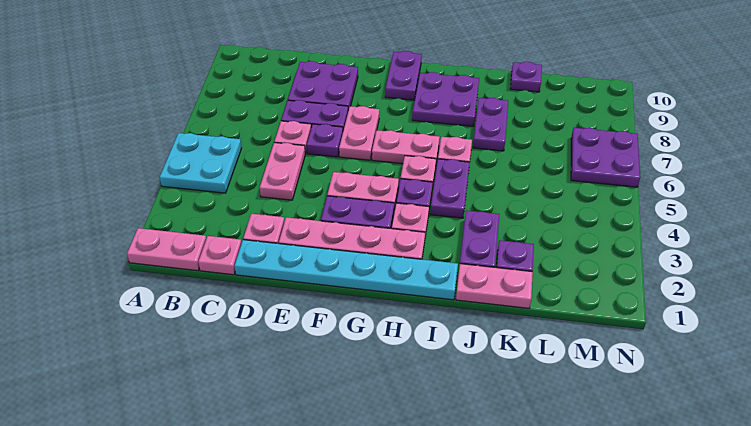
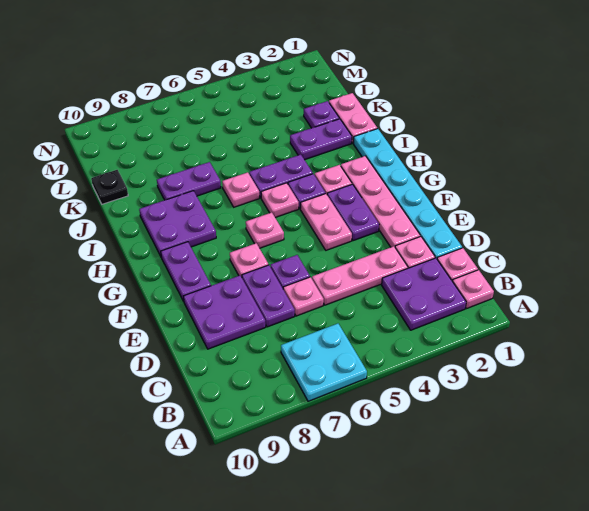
pink 1x2 plate [127,228,206,271] -> pink 1x1 plate [452,270,494,308]
cyan 2x2 plate [160,133,242,193] -> cyan 2x2 plate moved to [281,324,367,401]
pink 1x2 plate [260,143,305,200] -> pink 1x3 plate [312,246,408,305]
pink 1x2 plate [339,106,379,160] -> pink 1x1 plate [230,243,269,277]
pink 1x2 plate [372,130,439,164] -> pink 1x1 plate [246,212,284,248]
purple 1x2 plate [385,51,422,100] -> purple 1x2 plate turned to [161,242,211,301]
purple 1x1 plate [510,62,542,92] -> black 1x1 plate [91,170,128,204]
purple 2x2 plate [571,128,640,187] -> purple 2x2 plate moved to [382,258,466,330]

